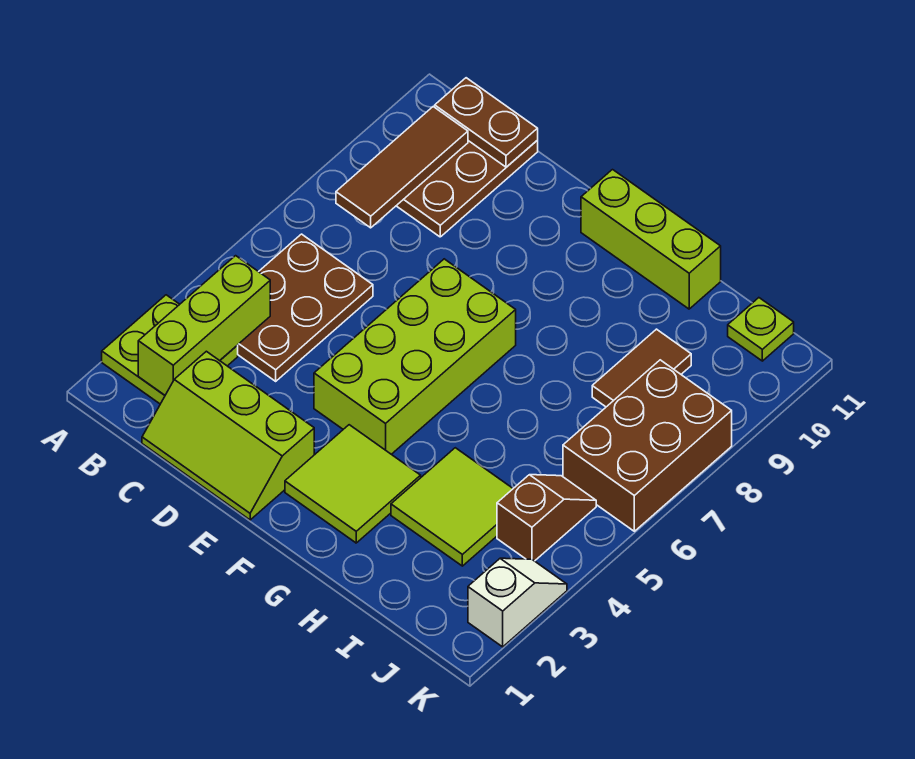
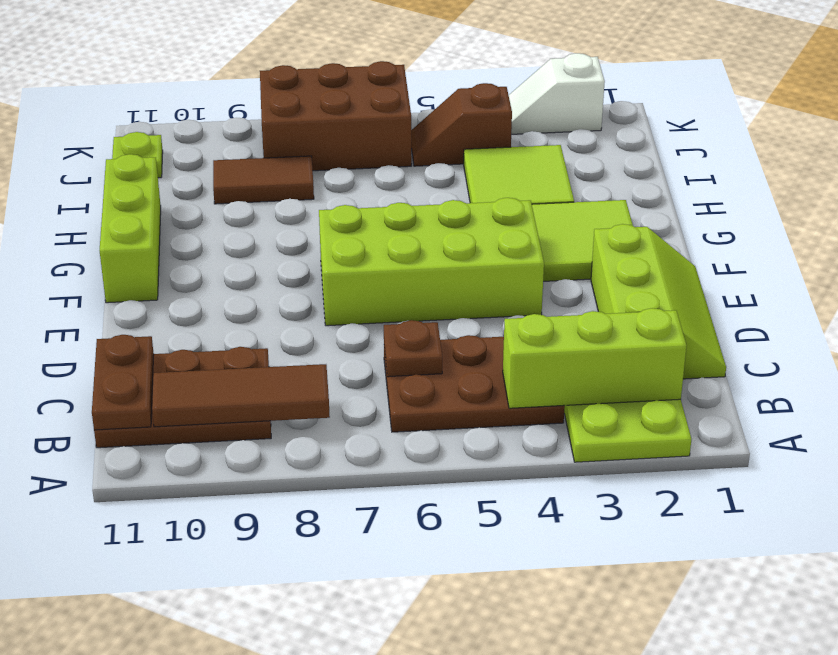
none -> brown 1x1 plate [384,320,442,377]

